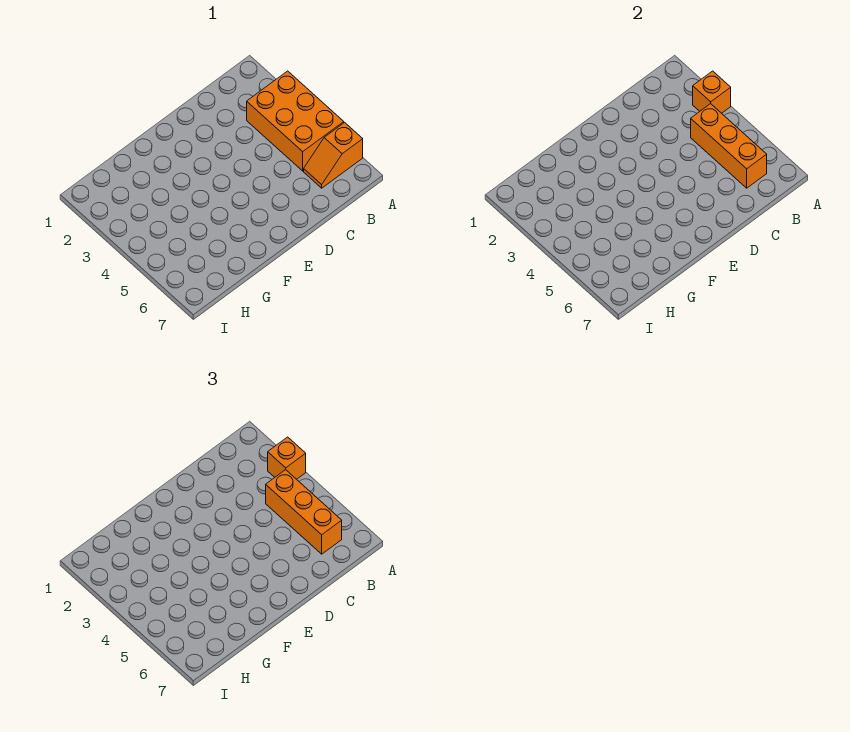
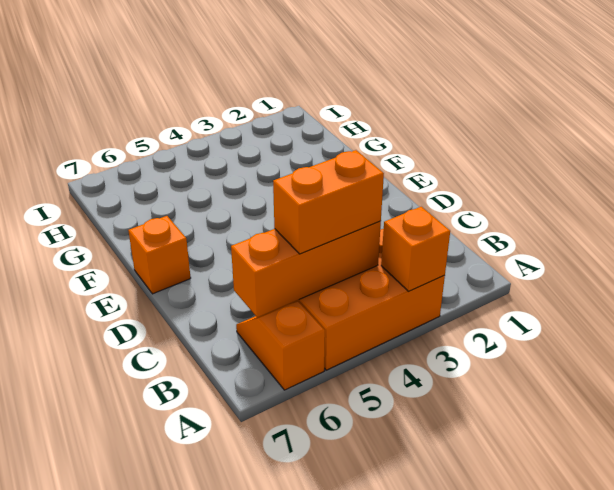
orange 1x1 brick [268,437,306,479] -> orange 1x1 brick moved to [128,216,191,294]
orange 1x3 brick [266,470,342,554] -> orange 1x2 brick [273,150,384,254]

